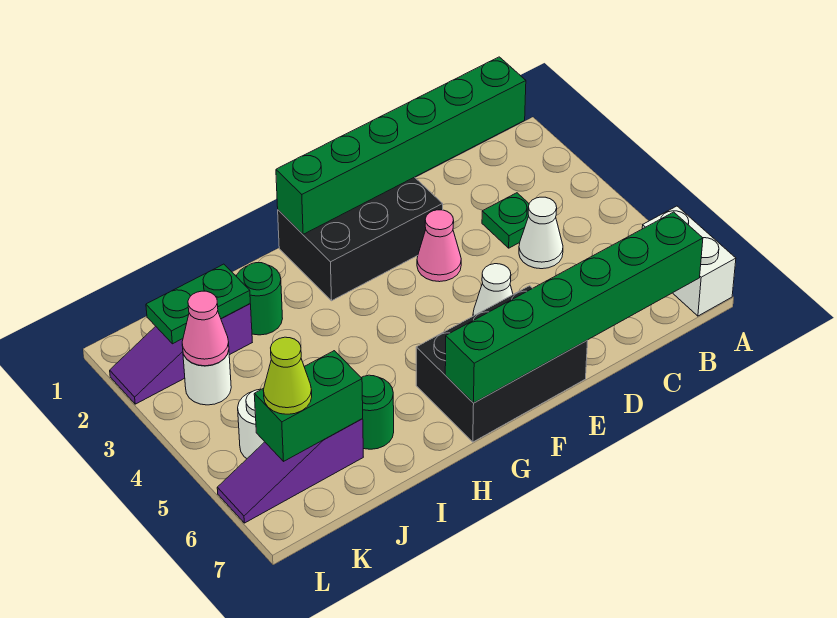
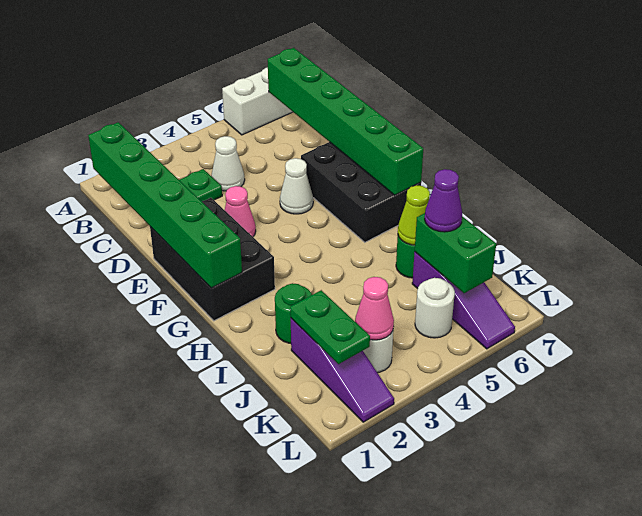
none -> purple 1x1 cone [425,169,462,232]
lime 1x1 cone [263,337,312,414] -> lime 1x1 cone moved to [398,185,430,245]

